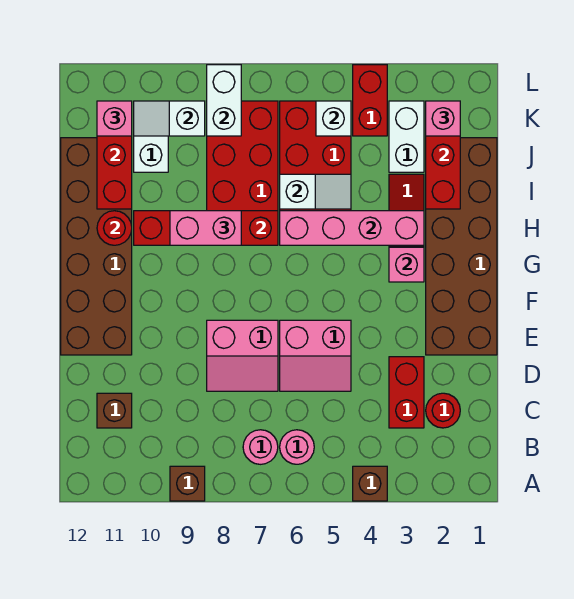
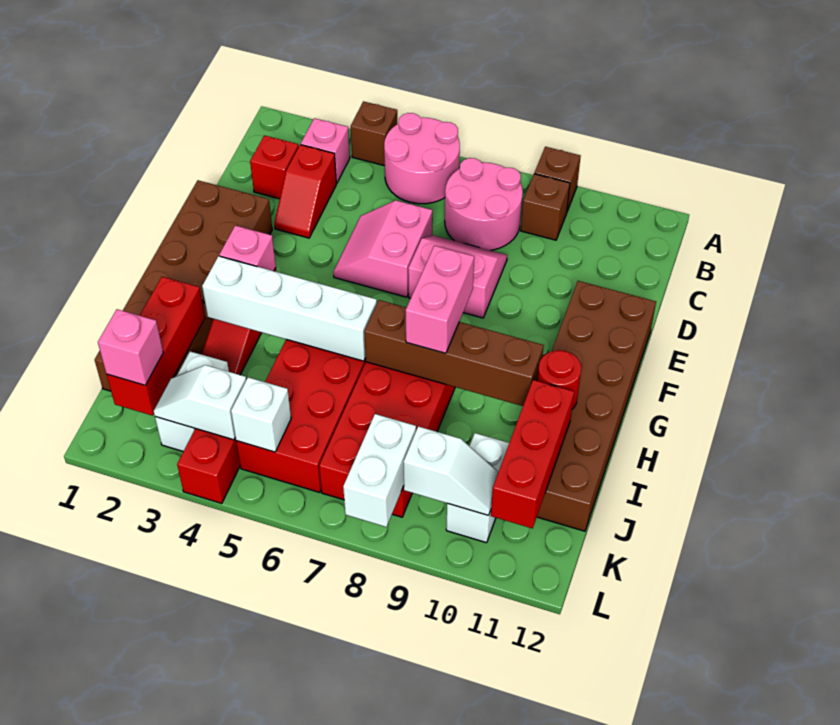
pink 1x1 round brick [280,430,314,464] -> pink 2x2 round brick [384,113,460,204]
pink 1x1 round brick [243,430,278,464] -> pink 2x2 round brick [445,158,523,250]
red 1x1 round brick [426,393,460,428] -> red 1x1 brick [250,135,299,199]
red 1x2 brick [389,357,424,428] -> red 1x2 slope [274,145,336,238]
brown 1x1 brick [97,393,132,428] -> brown 1x1 brick moved to [521,174,570,240]
pink 2x2 slope [280,320,351,391] -> pink 2x2 slope turned to [333,201,432,297]
pink 1x4 brick [280,211,424,245] -> white 1x4 brick [202,256,377,361]
red 1x4 brick [134,211,278,245] -> brown 1x4 brick [364,300,544,406]
pink 1x2 brick [170,211,241,245] -> pink 1x2 brick turned to [406,246,474,353]
white 1x2 slope [280,174,351,209] -> white 1x2 slope moved to [154,365,246,440]
pink 1x1 brick [97,101,132,136] -> pink 1x1 brick moved to [301,118,350,183]

